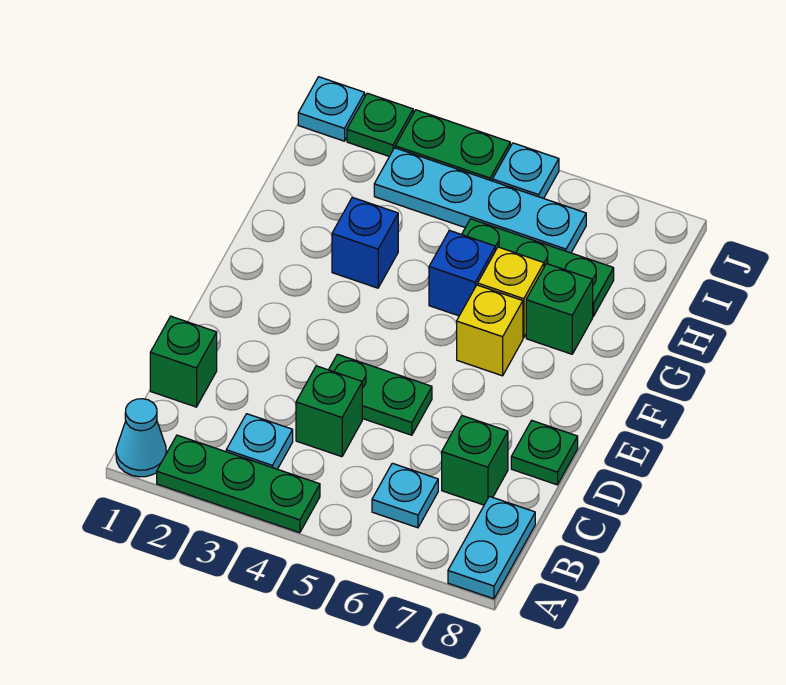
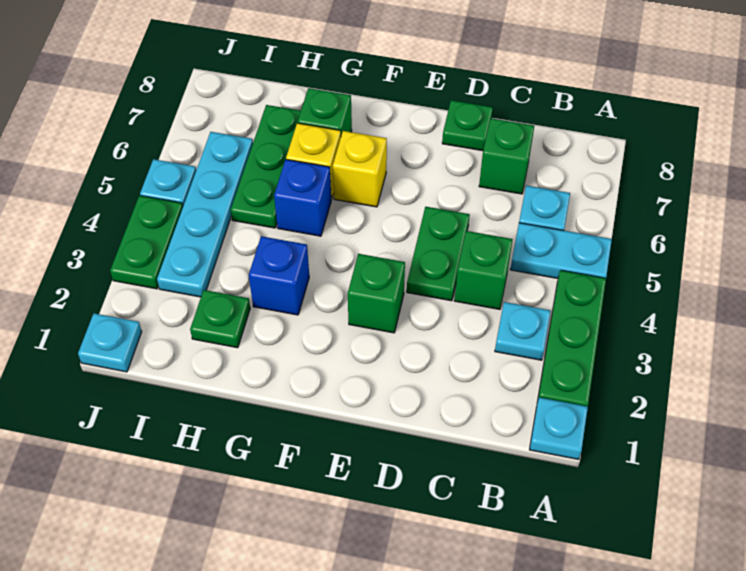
cyan 1x1 cone [116,399,166,477] -> cyan 1x1 plate [529,397,588,459]
cyan 1x2 plate [448,496,535,599] -> cyan 1x2 plate moved to [510,223,612,278]
green 1x1 brick [150,316,217,407] -> green 1x1 brick moved to [348,254,405,333]
green 1x1 plate [347,93,413,157] -> green 1x1 plate moved to [190,290,250,348]

